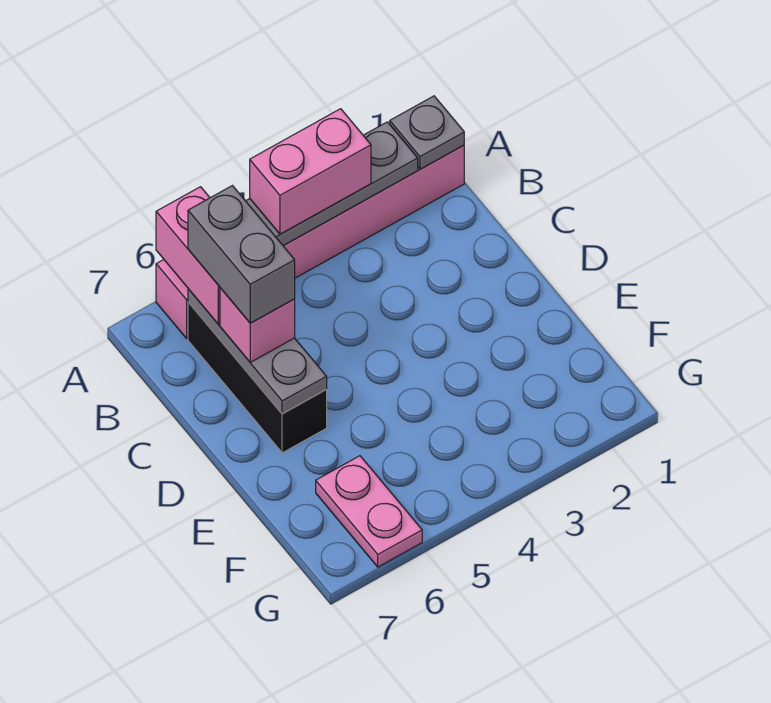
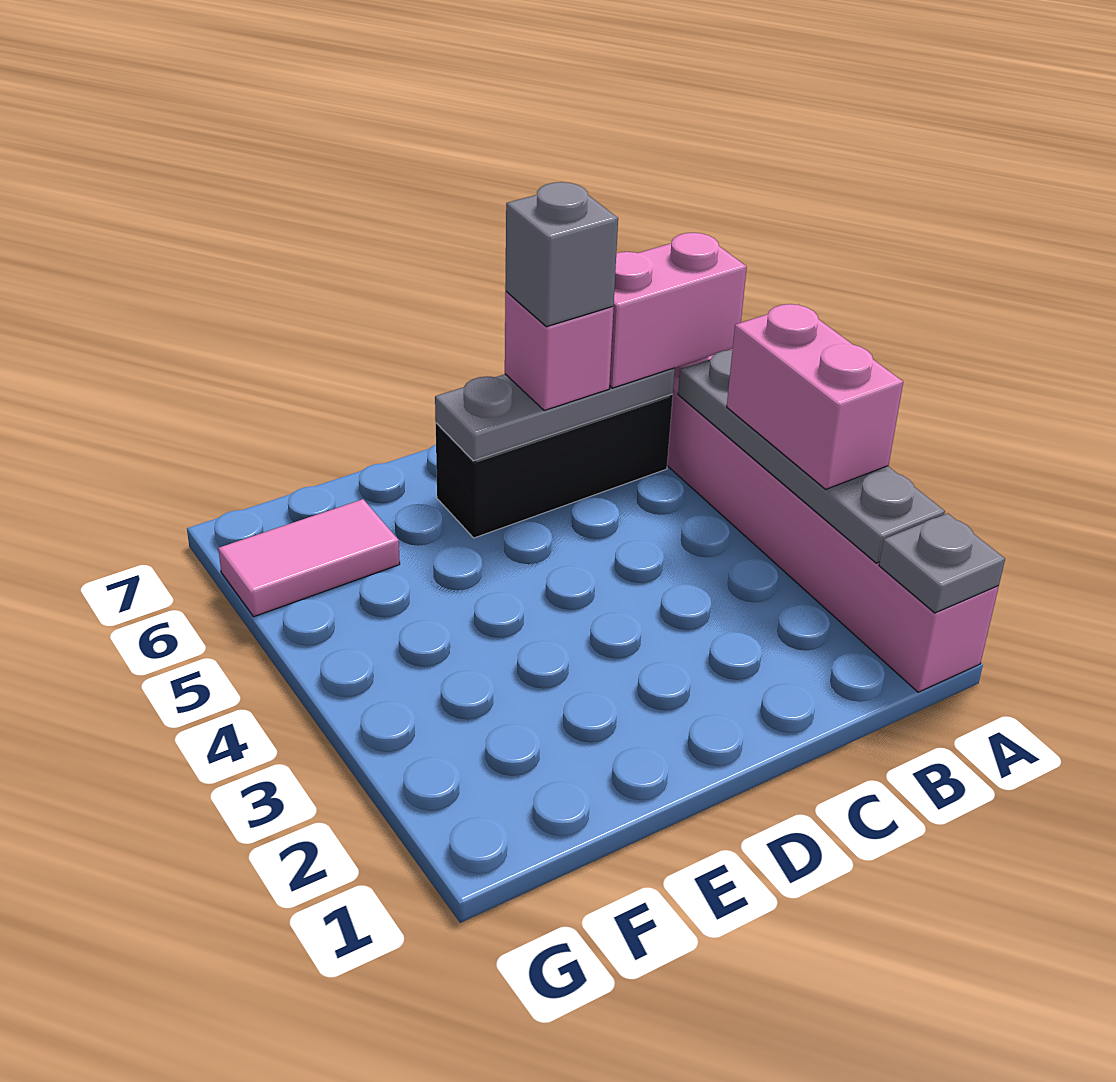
grey 1x2 brick [188,186,295,323] -> grey 1x1 brick [505,182,618,327]
pink 1x2 plate [316,456,422,567] -> pink 1x2 tile [218,499,400,617]

